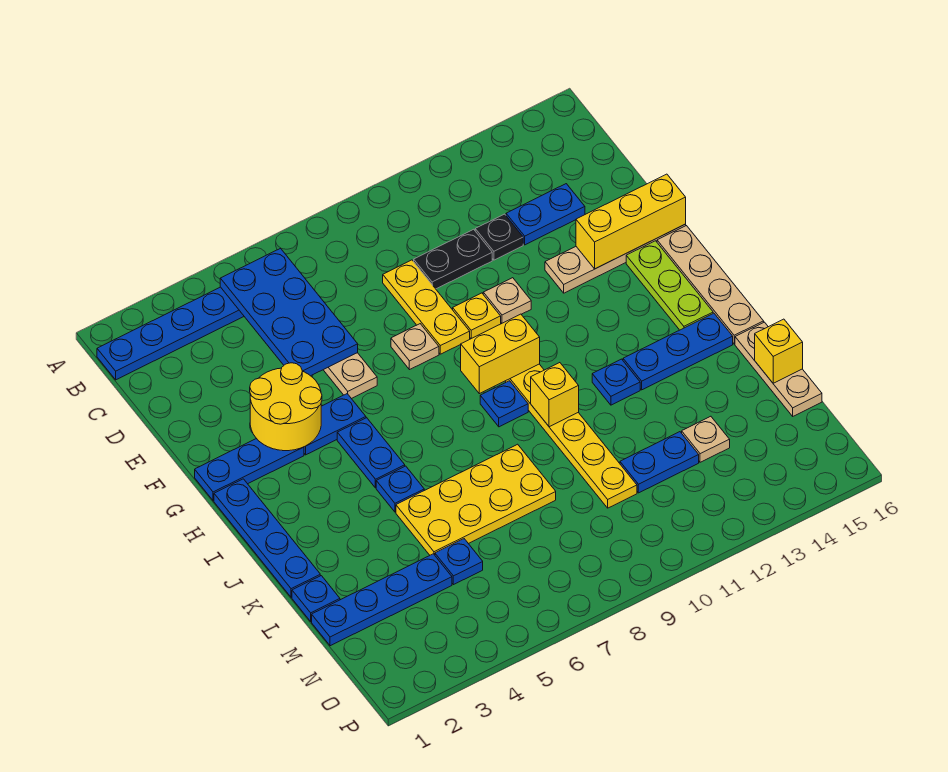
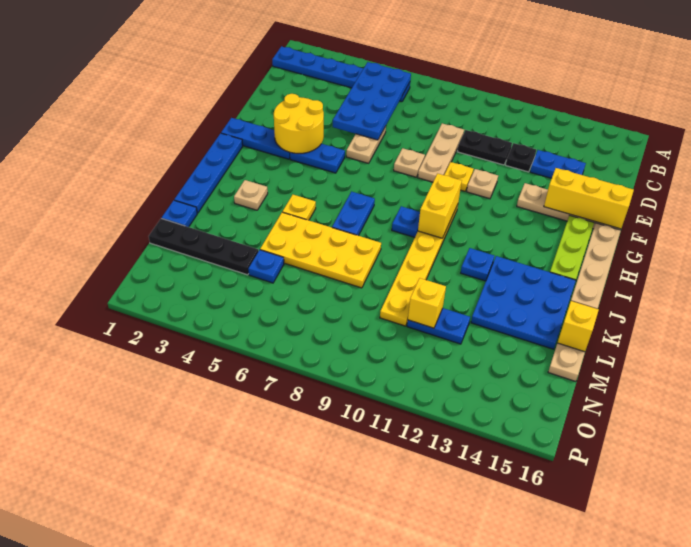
yellow 1x3 plate [383,260,470,354] -> tan 1x3 plate [418,123,464,182]
blue 1x2 plate [337,418,405,488] -> blue 1x2 plate moved to [332,192,375,236]
yellow 1x2 brick [461,314,540,394] -> yellow 1x2 brick turned to [418,174,462,238]
blue 1x1 plate [376,466,424,512] -> yellow 1x1 plate [282,195,316,220]
yellow 1x1 brick [531,363,579,427] -> yellow 1x1 brick moved to [408,278,446,328]
blue 1x3 plate [623,313,733,390] -> blue 3x3 plate [471,256,576,349]
blue 1x4 plate [312,554,452,646] -> black 1x4 plate [149,218,258,275]
tan 1x1 plate [682,416,730,462] -> tan 1x1 plate moved to [234,180,268,210]

